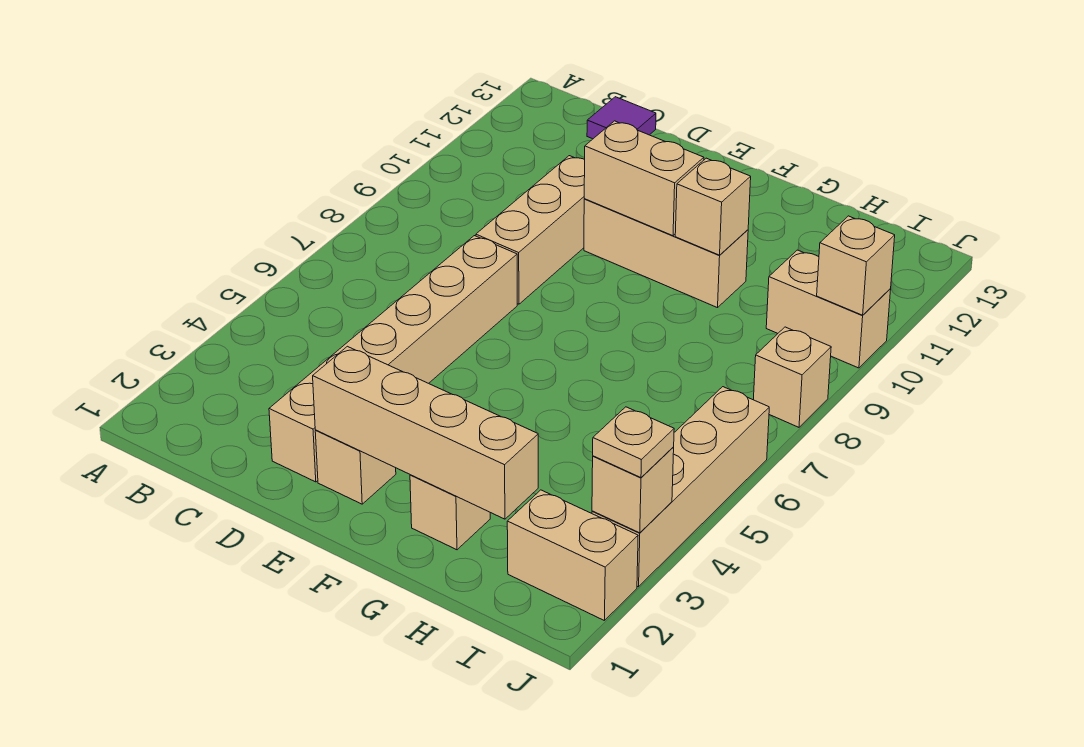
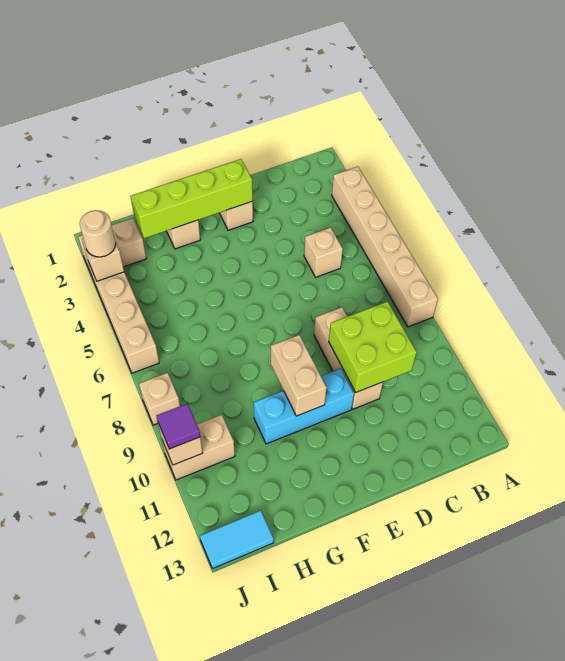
none -> lime 2x2 brick [329,302,417,392]
purple 1x1 tile [587,97,656,139] -> purple 1x1 tile moved to [157,404,200,449]
tan 1x6 brick [269,236,517,482] -> tan 1x6 brick moved to [332,167,438,327]
tan 1x4 brick [313,346,538,519] -> lime 1x4 brick [131,159,253,238]
tan 1x3 brick [584,199,748,308] -> cyan 1x3 brick [254,368,354,444]
tan 1x2 brick [584,121,704,236] -> tan 1x2 brick turned to [271,335,327,416]
tan 1x1 brick [675,158,751,255] -> tan 1x1 brick moved to [304,227,343,277]
none -> cyan 1x2 tile [200,510,274,569]
tan 1x1 plate [593,407,674,478] -> tan 1x1 round brick [80,210,116,257]

